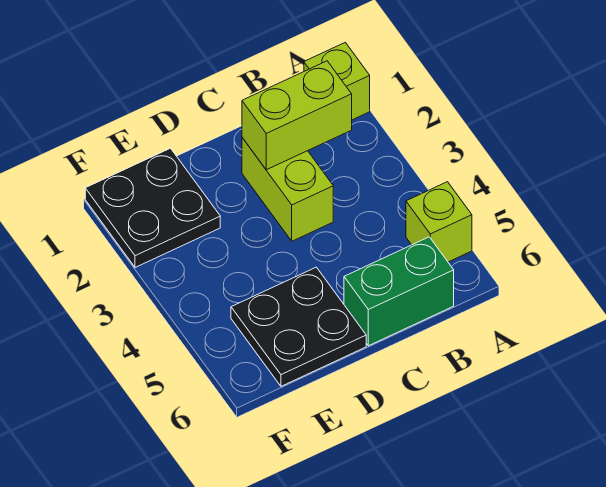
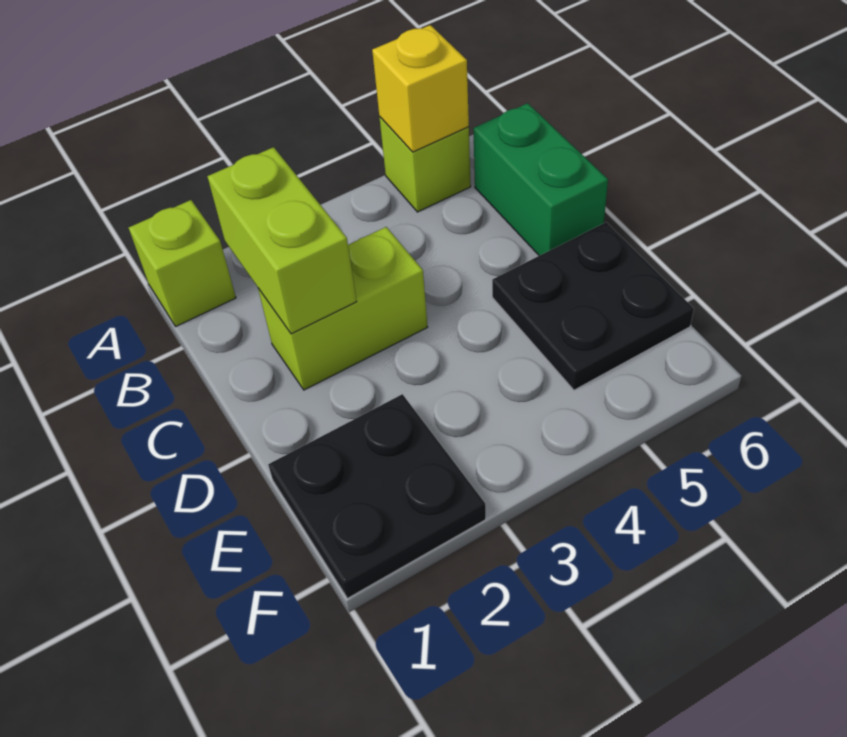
none -> yellow 1x1 brick [372,25,469,152]

